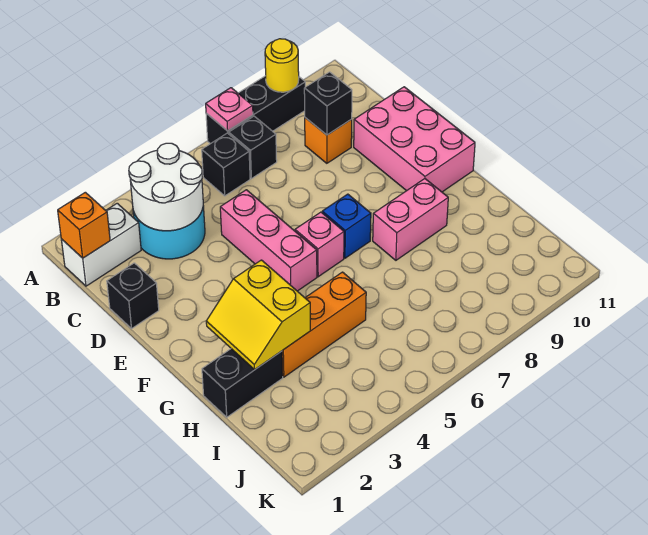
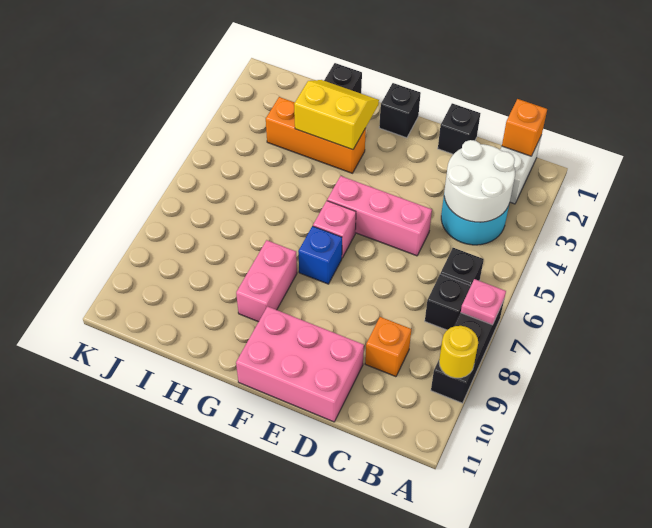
black 1x1 brick [304,72,352,135] -> black 1x1 brick moved to [379,83,421,138]
orange 1x3 brick [282,272,366,377] -> orange 1x3 brick turned to [266,97,366,173]

